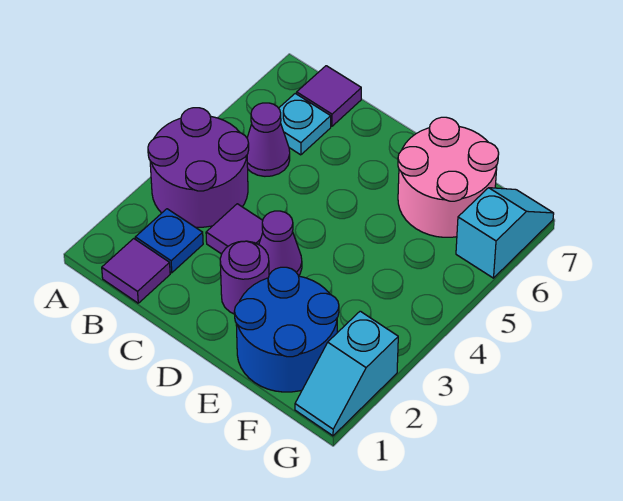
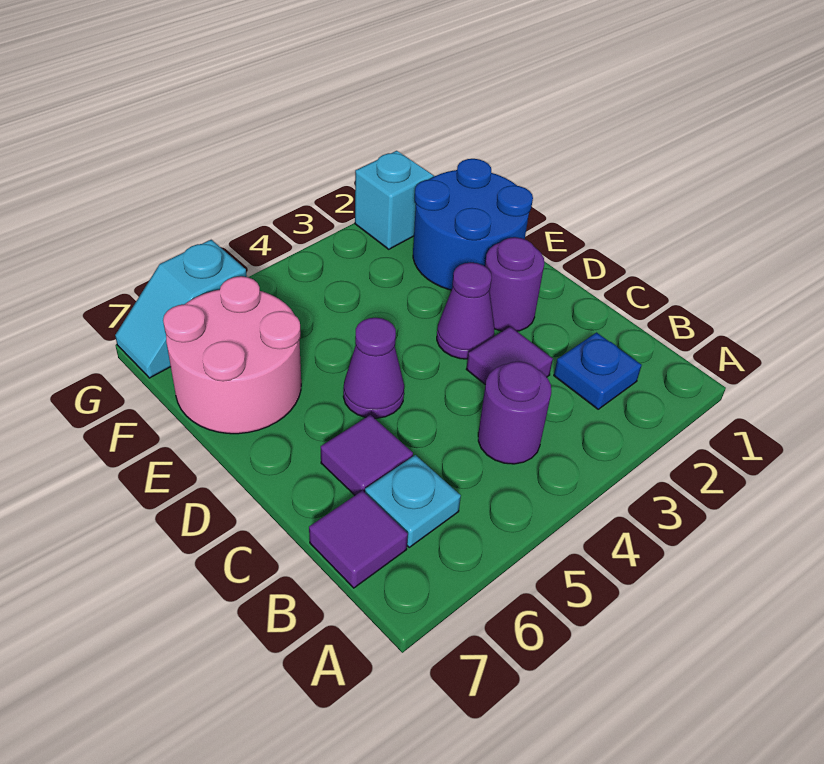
purple 2x2 round brick [148,108,249,227] -> purple 1x1 round brick [478,361,551,464]
purple 1x1 tile [102,239,170,303] -> purple 1x1 tile moved to [321,415,413,495]
purple 1x1 cone [247,103,290,176] -> purple 1x1 cone moved to [343,318,404,418]

